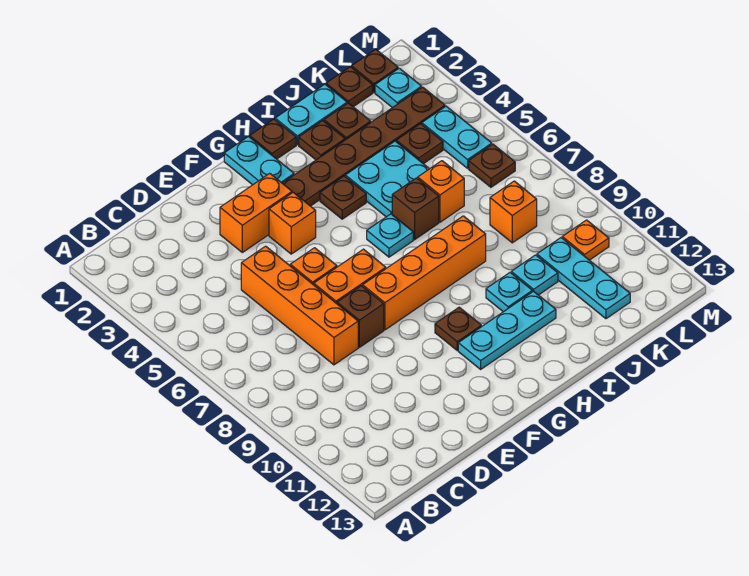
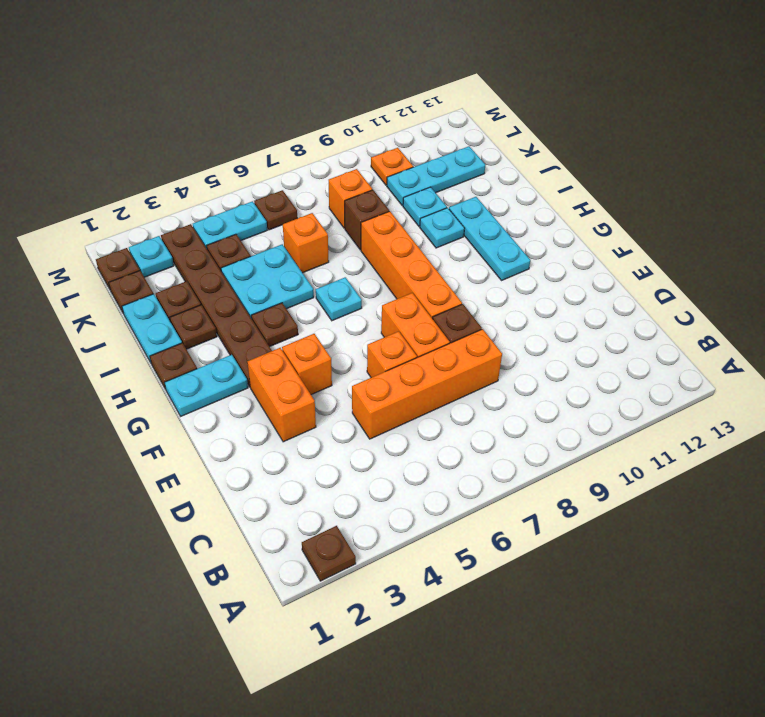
brown 1x1 plate [435,307,481,350] -> brown 1x1 plate moved to [302,526,356,581]
brown 1x1 brick [392,178,439,240] -> brown 1x1 brick moved to [345,190,389,250]

